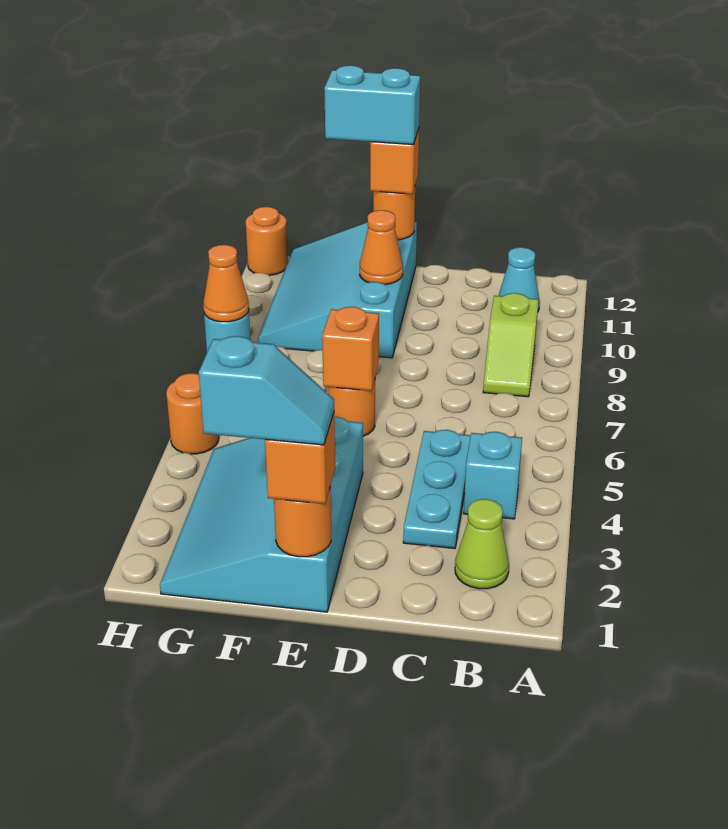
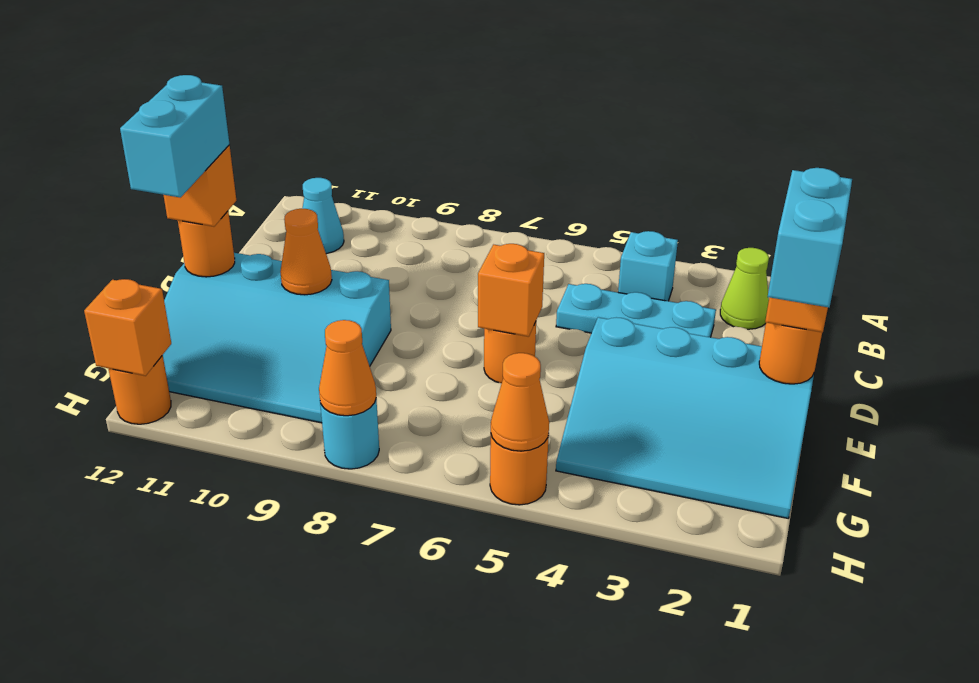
lime 1x2 slope [483,293,538,397] -> none
cyan 1x2 slope [199,336,334,445] -> cyan 1x2 brick [768,168,852,307]
none -> orange 1x1 cone [491,353,549,451]
none -> orange 1x1 brick [84,279,171,376]

